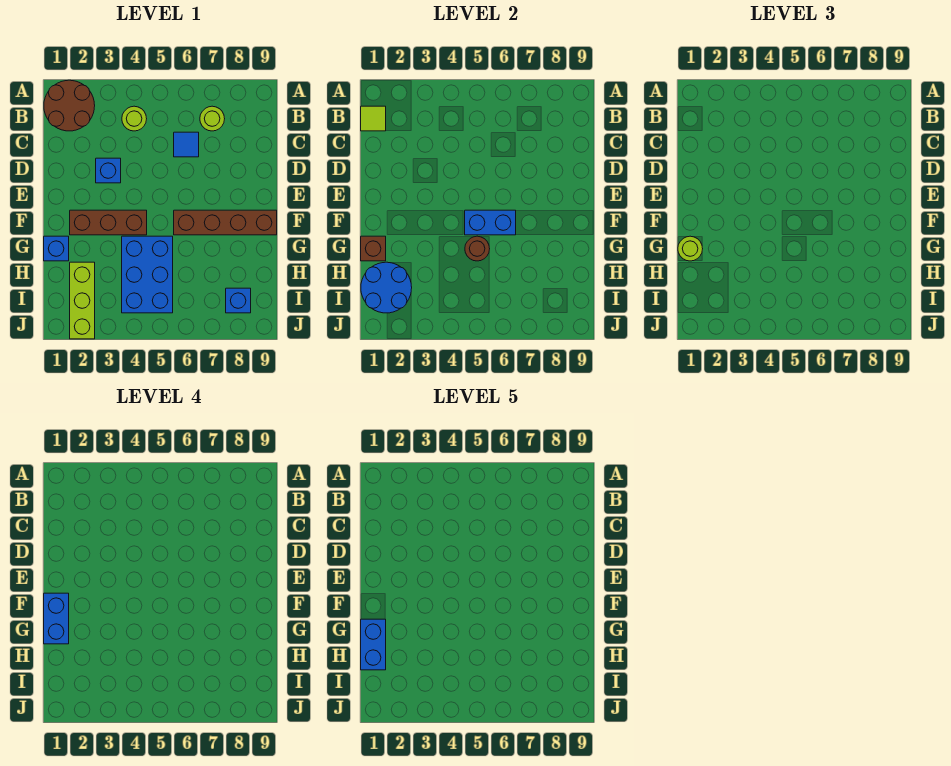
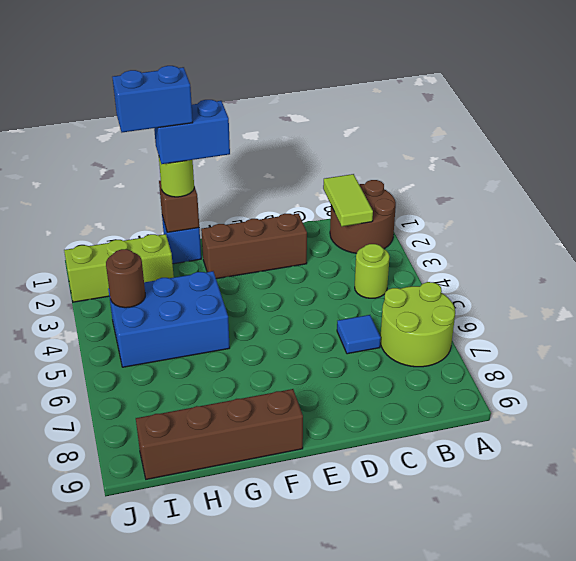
lime 1x1 tile [361,106,386,131] -> lime 1x2 tile [323,174,373,226]
lime 1x1 round brick [200,106,225,131] -> lime 2x2 round brick [380,282,455,367]
blue 1x1 brick [96,158,121,183] -> none
brown 1x3 brick [70,210,147,235] -> brown 1x3 brick turned to [201,214,307,279]
blue 1x2 brick [465,210,516,235] -> none
brown 1x4 brick [174,210,277,235] -> brown 1x4 brick turned to [136,389,303,479]
brown 1x1 round brick [465,236,490,261] -> brown 1x1 round brick moved to [106,249,145,308]
blue 2x2 round brick [361,262,412,313] -> none
blue 1x1 brick [226,288,251,313] -> none

